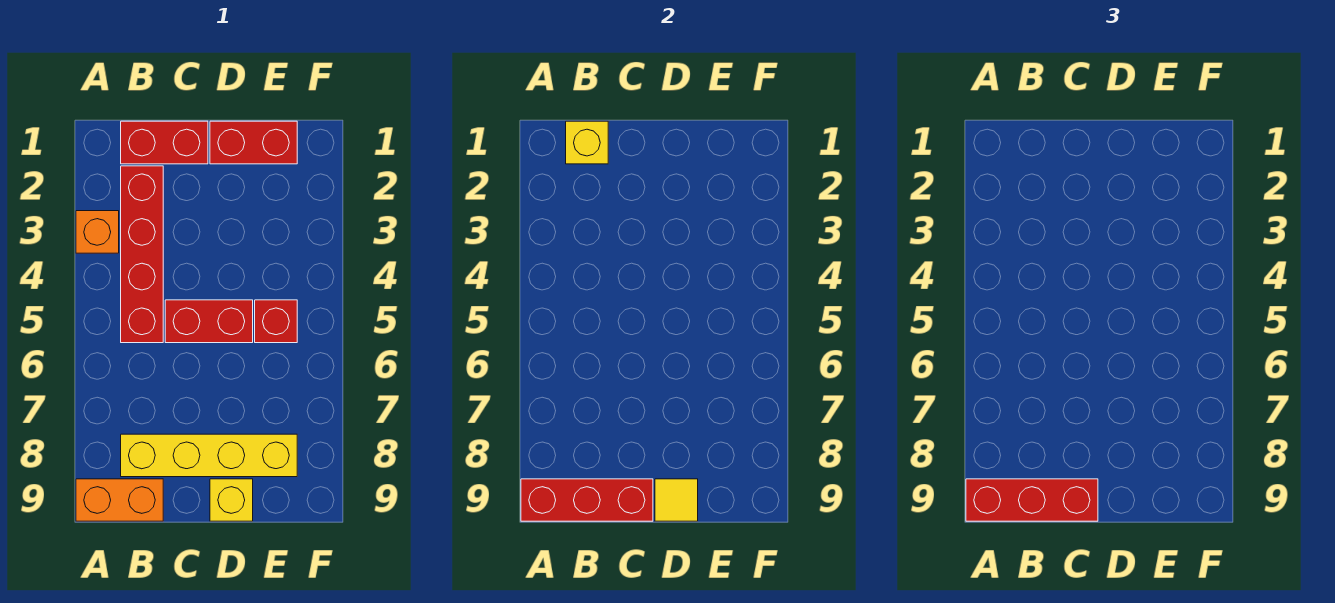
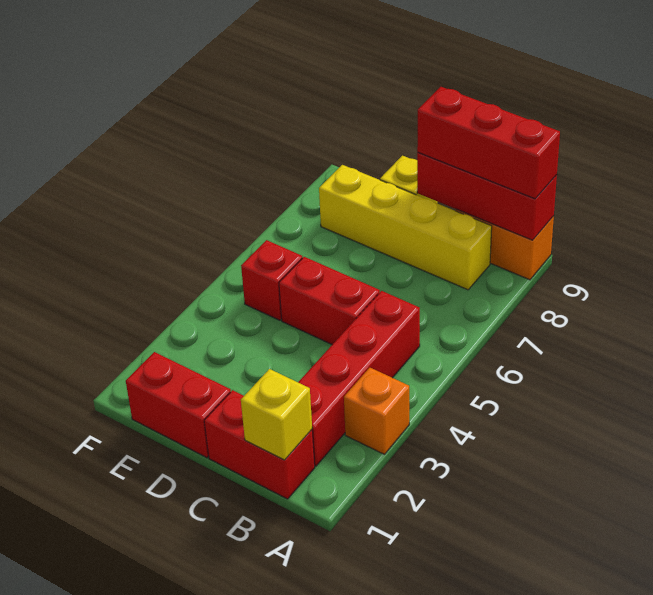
yellow 1x1 tile [655,479,698,521] -> none

